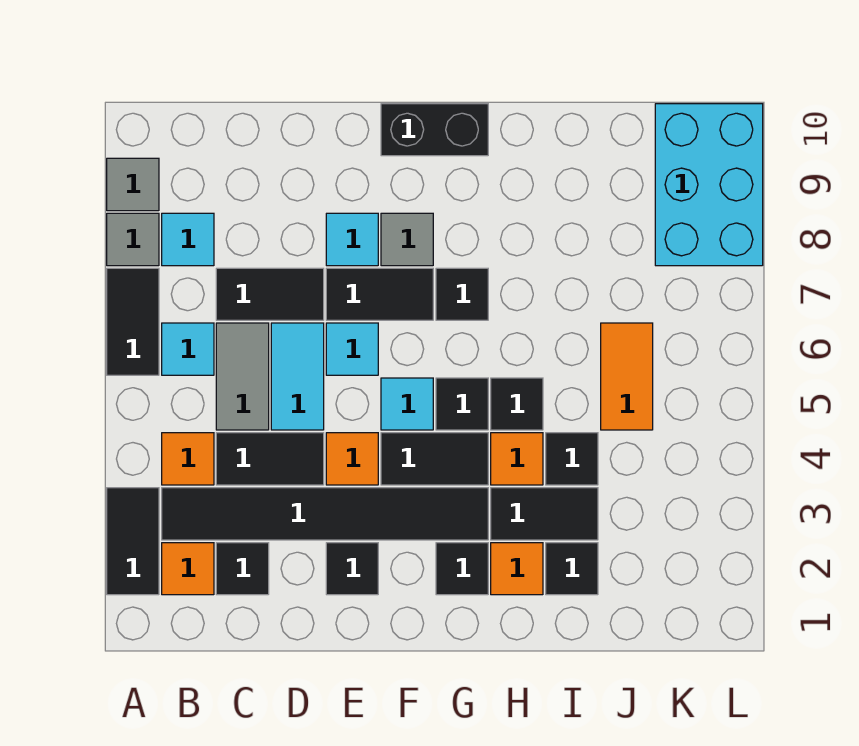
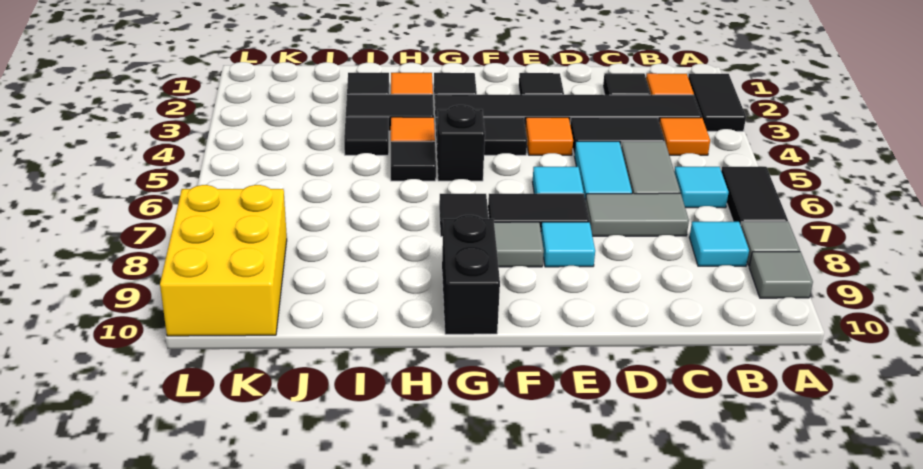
black 1x2 tile [216,268,324,320] -> grey 1x2 tile [586,193,689,236]
cyan 1x1 tile [381,378,433,430] -> none
black 1x2 brick [381,104,488,156] -> black 1x2 brick turned to [442,215,500,334]
black 1x1 tile [436,378,488,430] -> black 1x1 brick [437,105,485,181]
orange 1x2 tile [601,323,653,430] -> none
cyan 2x3 brick [655,104,763,266] -> yellow 2x3 brick [160,185,287,336]

